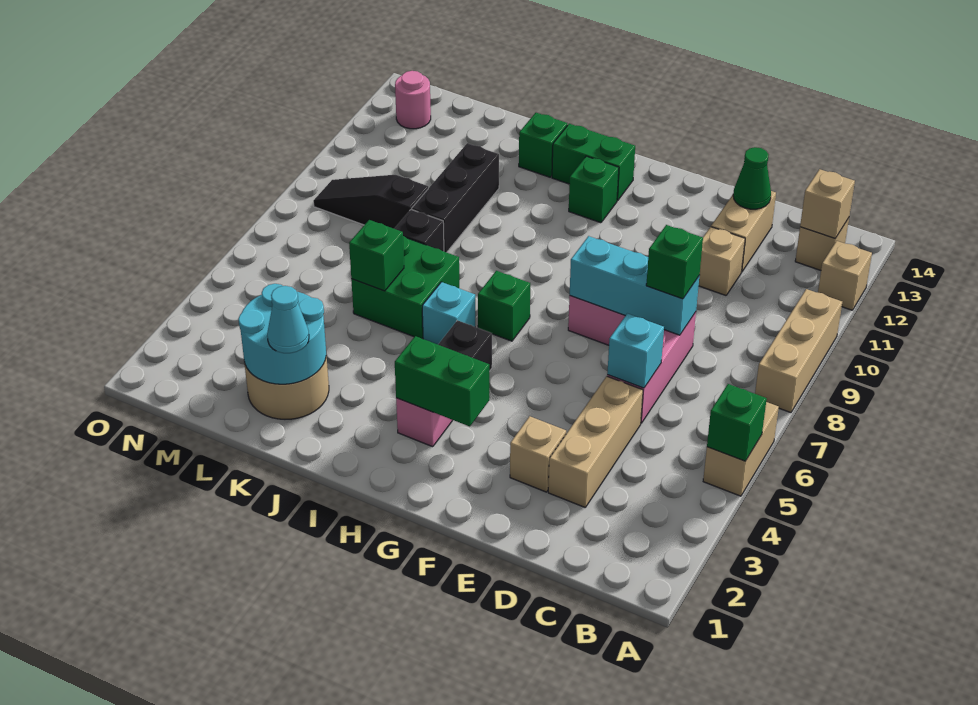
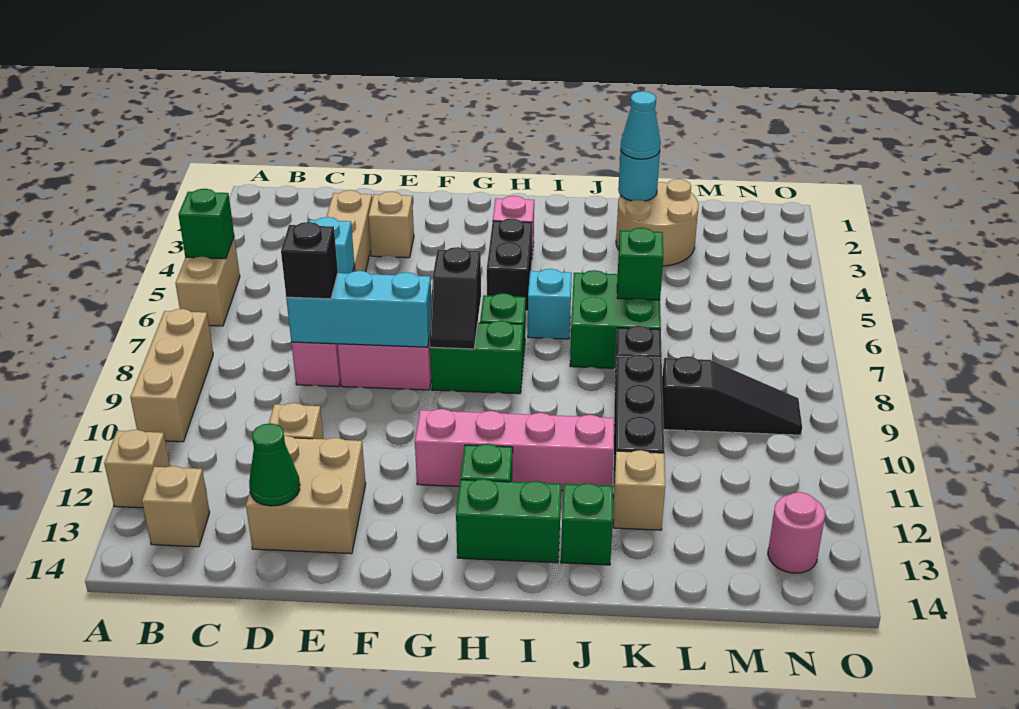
tan 1x1 brick [800,169,855,238] -> tan 1x1 brick moved to [613,450,665,530]
green 1x1 brick [646,225,703,299] -> black 1x1 brick [281,222,338,299]
tan 1x2 brick [711,191,776,271] -> tan 2x2 brick [246,436,366,554]
green 1x2 brick [395,336,489,427] -> green 1x2 brick moved to [430,321,523,394]
none -> black 1x2 slope [429,247,481,349]
none -> pink 1x4 brick [415,409,614,491]
cyan 2x2 round brick [238,284,326,384] -> cyan 1x1 round brick [618,150,660,201]

